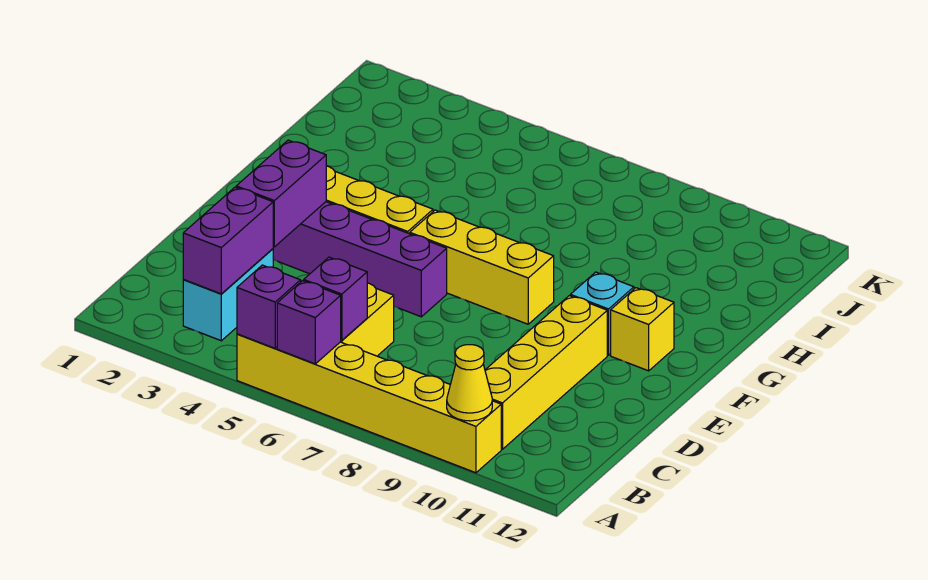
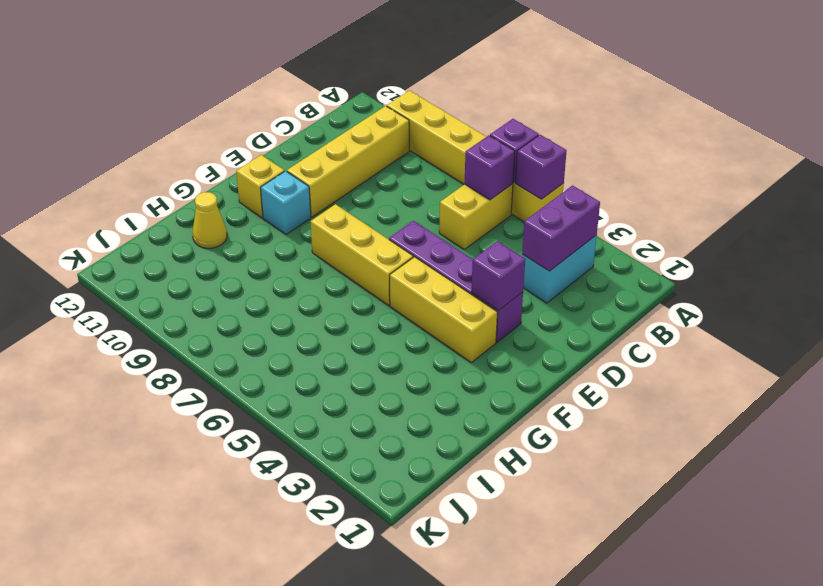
yellow 1x1 cone [447,345,492,421] -> yellow 1x1 cone moved to [192,192,227,248]
purple 1x2 brick [236,140,326,247] -> purple 1x1 brick [471,241,525,310]

